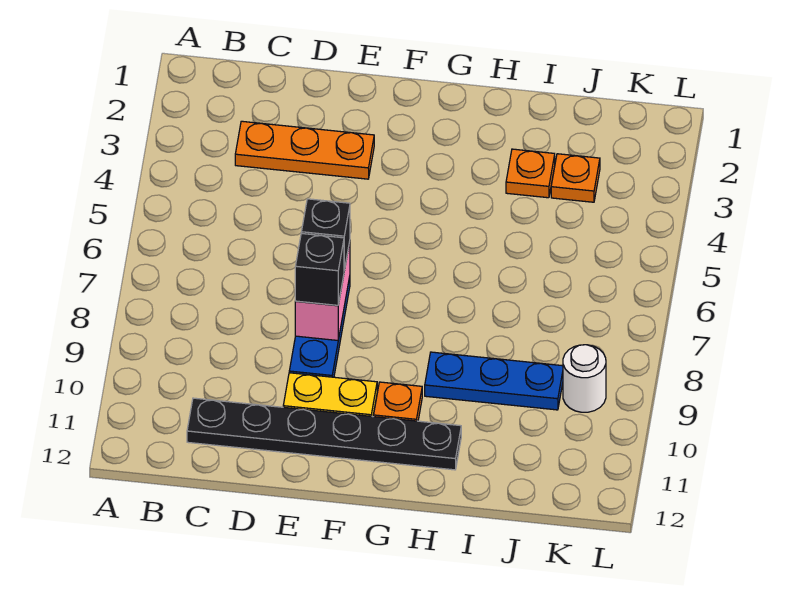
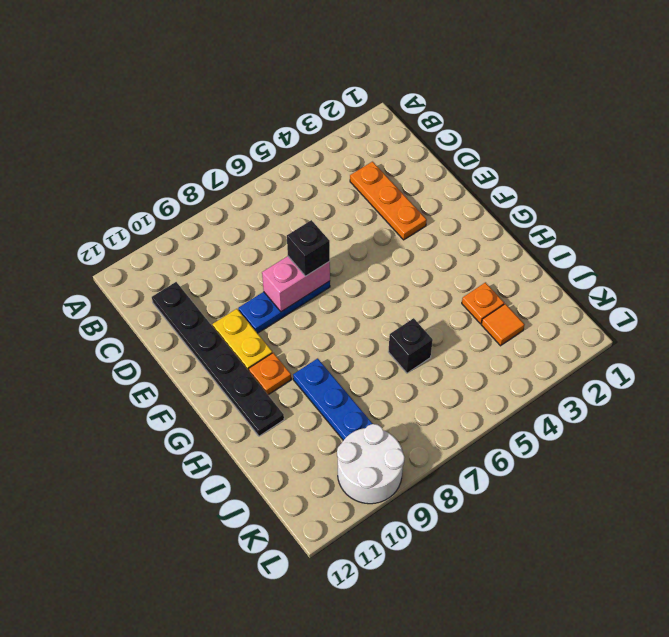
black 1x1 brick [295,233,344,305] -> black 1x1 brick moved to [388,318,433,373]
orange 1x1 plate [551,154,600,202] -> orange 1x1 tile [481,304,524,346]
white 1x1 round brick [563,345,606,412] -> white 2x2 round brick [337,424,405,504]

